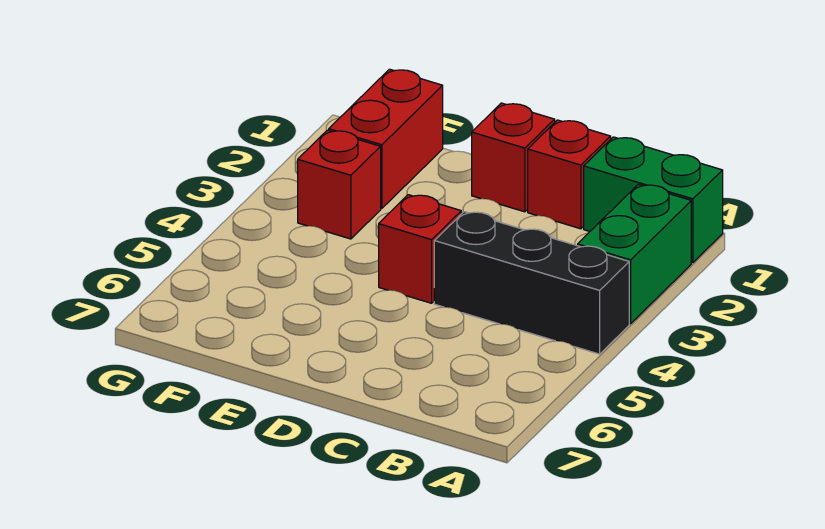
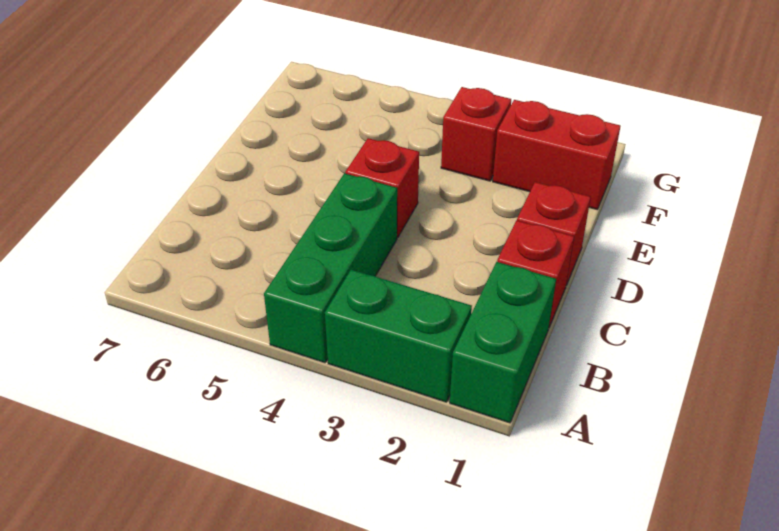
black 1x3 brick [434,212,629,354] -> green 1x3 brick [264,173,397,363]

